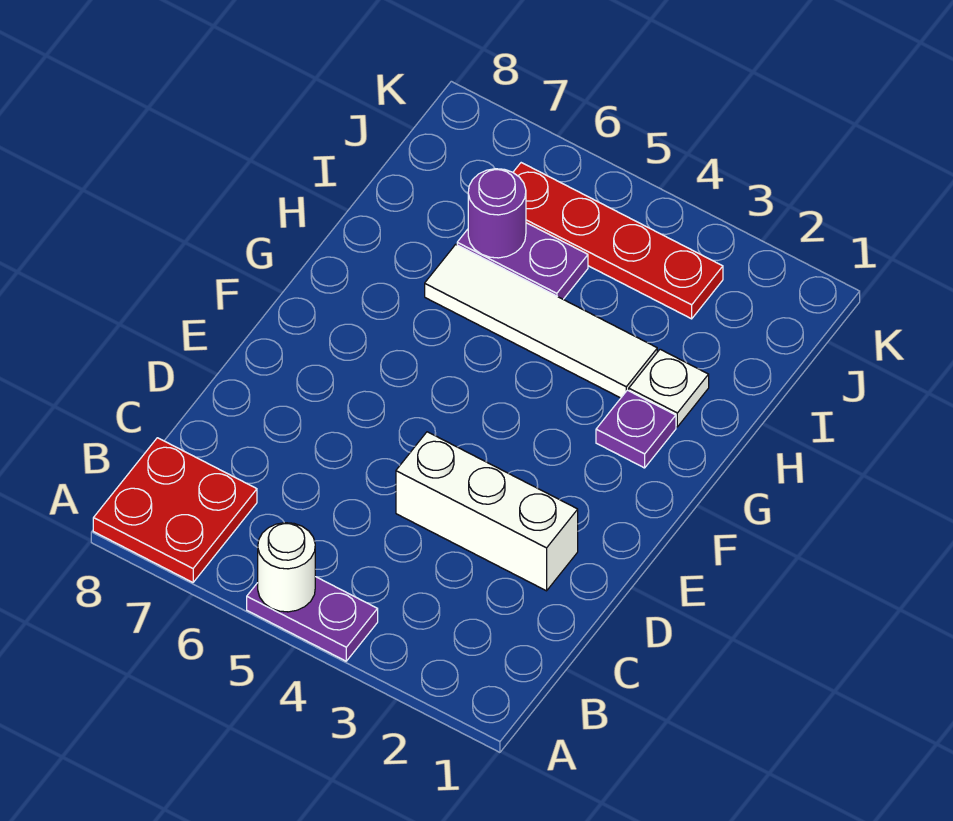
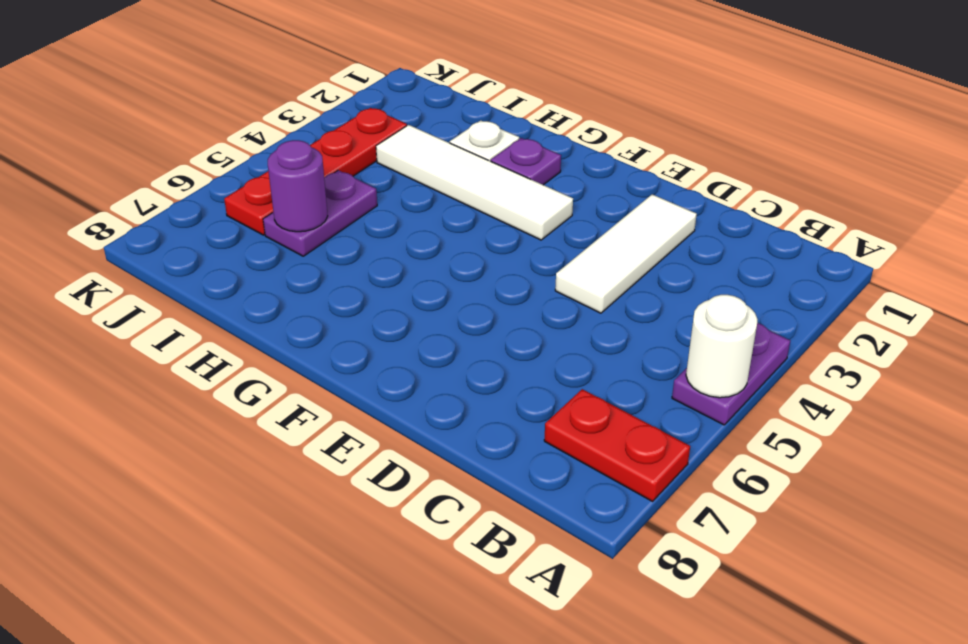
red 2x2 plate [93,438,257,582] -> red 1x2 plate [544,389,690,501]
white 1x3 brick [396,432,578,591] -> white 1x3 tile [555,194,697,313]
white 1x4 tile [425,244,657,398] -> white 1x4 tile turned to [376,125,573,240]

